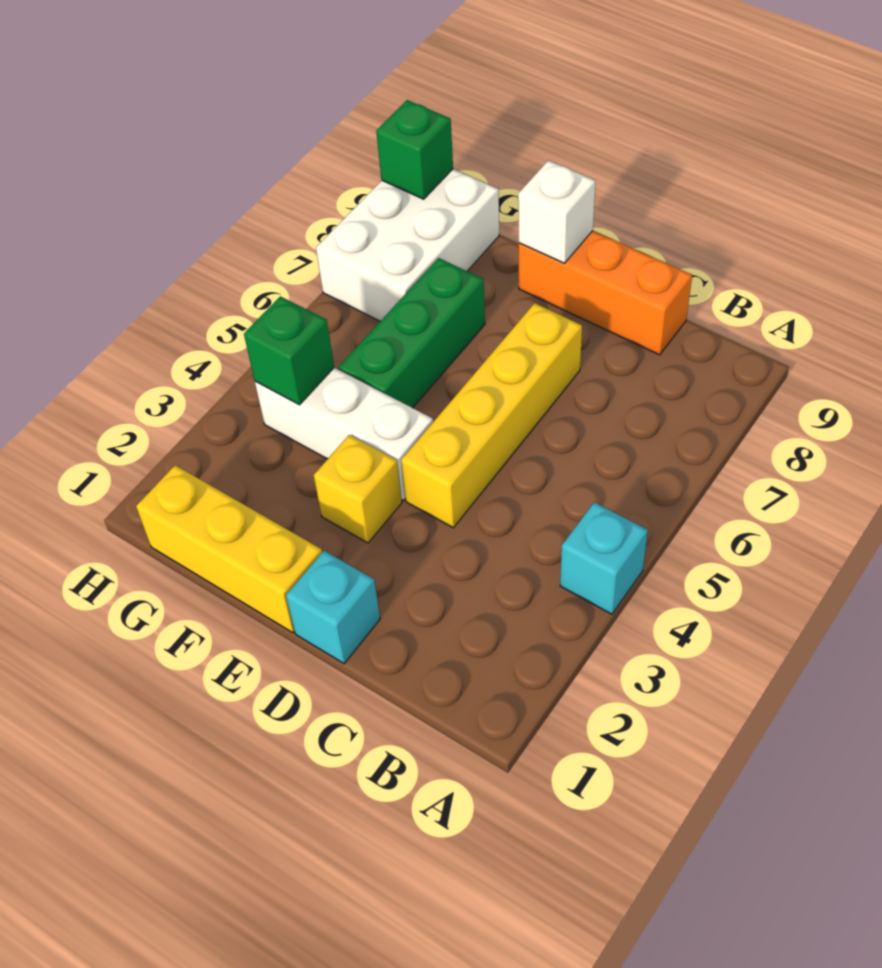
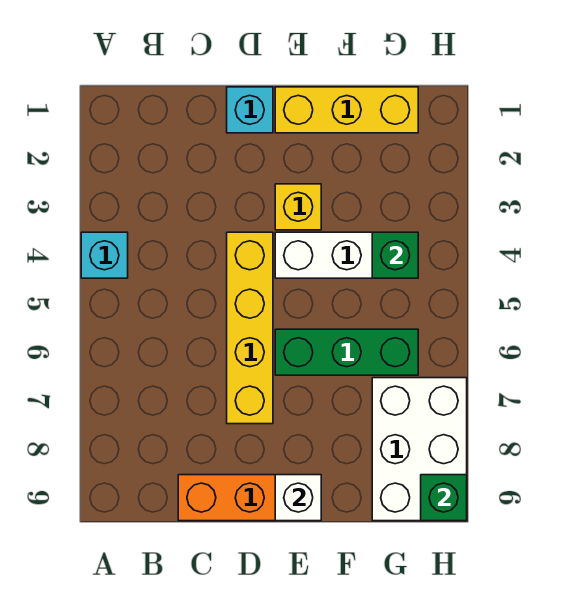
green 1x3 brick [339,258,485,408] -> green 1x3 brick turned to [275,329,418,375]

